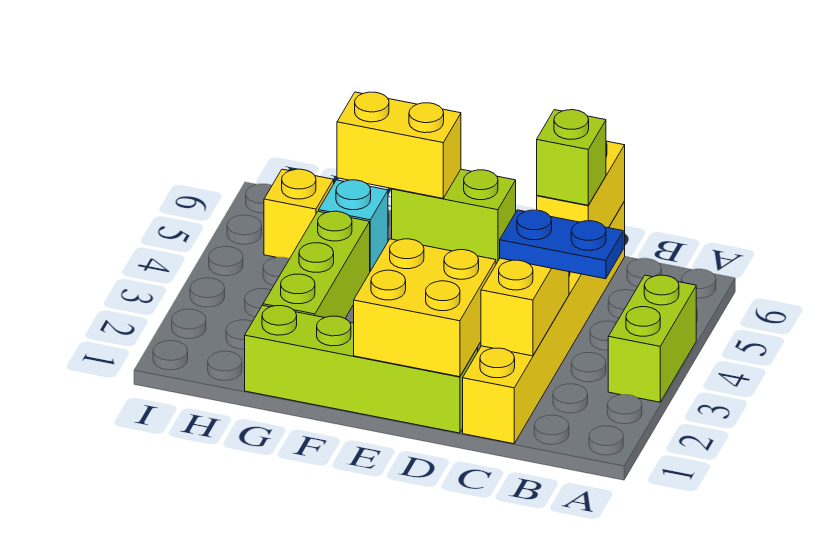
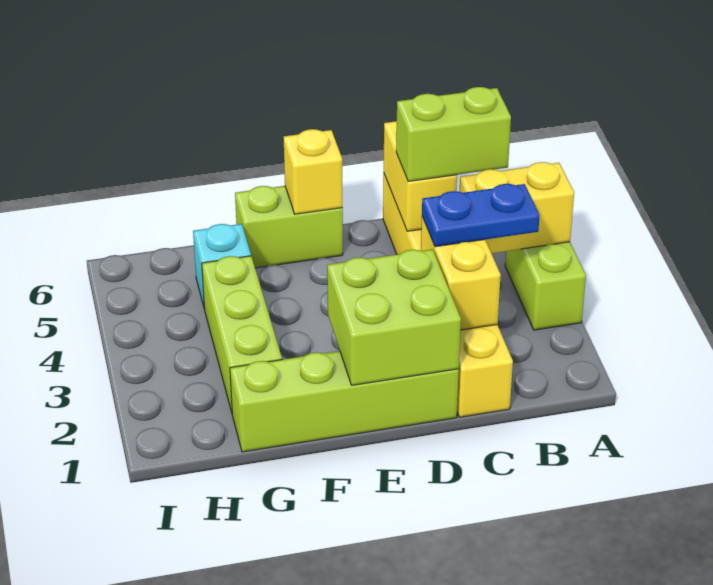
lime 1x1 brick [537,110,606,205] -> lime 1x2 brick [396,87,511,181]
yellow 2x2 brick [354,239,496,377] -> lime 2x2 brick [327,249,461,385]
yellow 1x2 brick [337,92,461,198] -> yellow 1x2 brick moved to [460,162,574,253]
yellow 1x1 brick [264,169,334,259] -> yellow 1x1 brick moved to [284,129,343,214]

